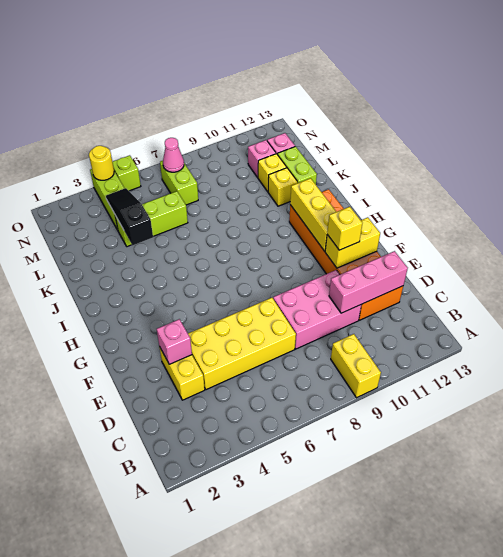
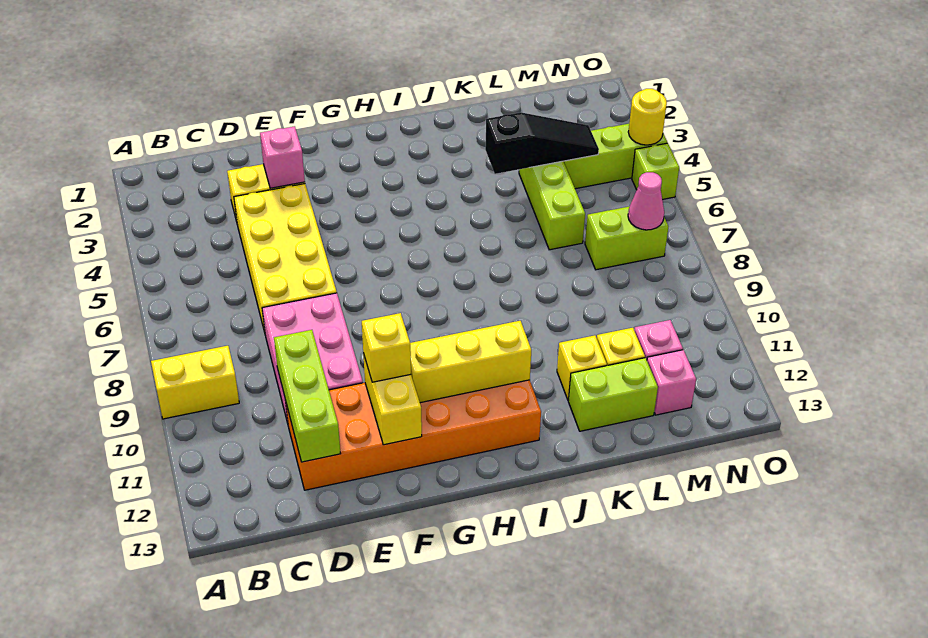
pink 1x3 brick [329,251,408,313] -> lime 1x3 brick [274,330,341,462]

